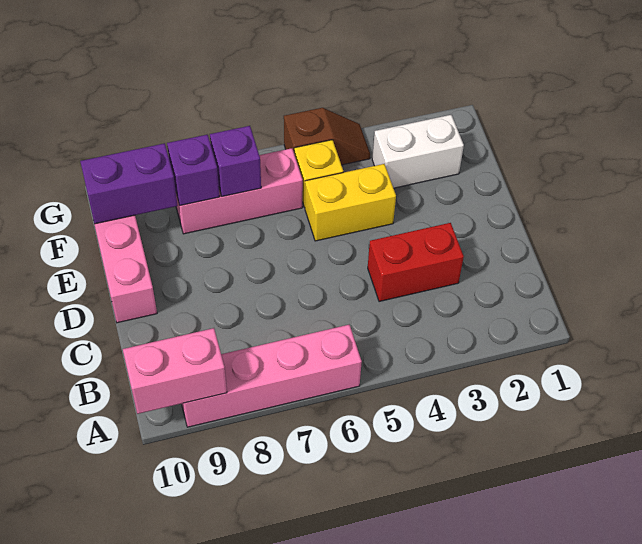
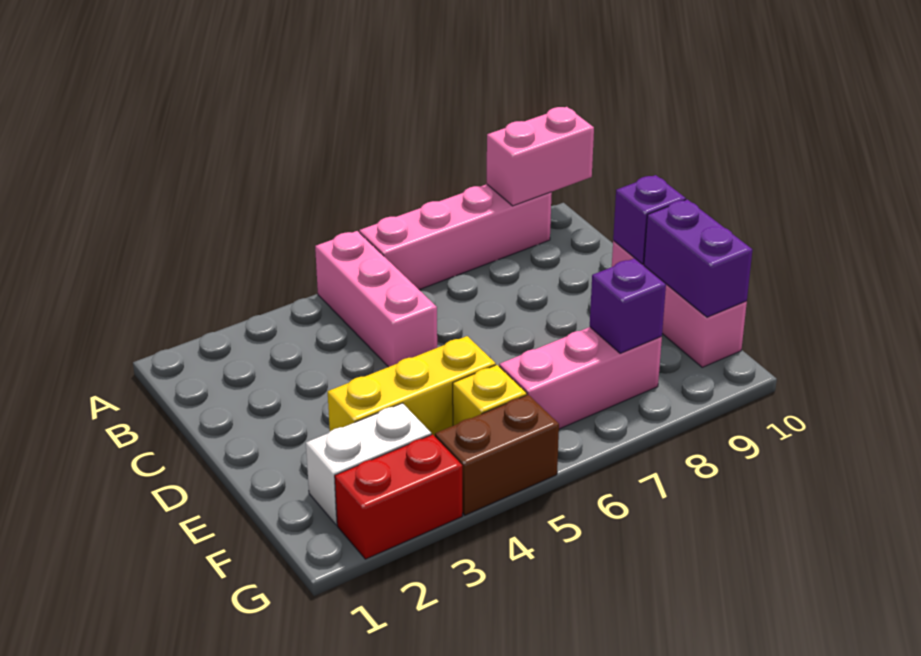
none -> pink 1x3 brick [315,231,437,367]
red 1x2 brick [368,223,464,302] -> red 1x2 brick moved to [335,434,462,559]
yellow 1x2 brick [305,164,396,241] -> yellow 1x3 brick [328,336,496,436]
purple 1x1 brick [210,126,261,197] -> purple 1x1 brick moved to [613,175,686,264]
purple 1x2 brick [80,143,178,224] -> purple 1x2 brick turned to [644,199,752,317]
brown 1x2 slope [284,108,370,165] -> brown 1x2 brick [435,395,559,515]

